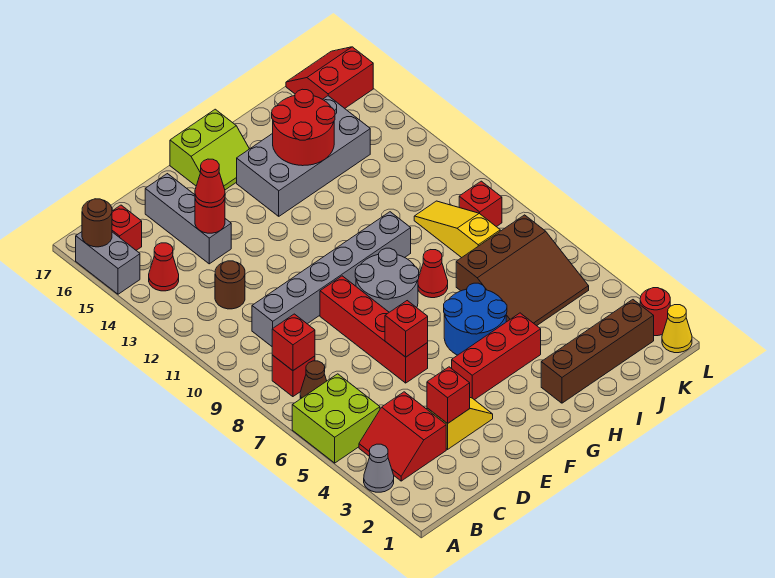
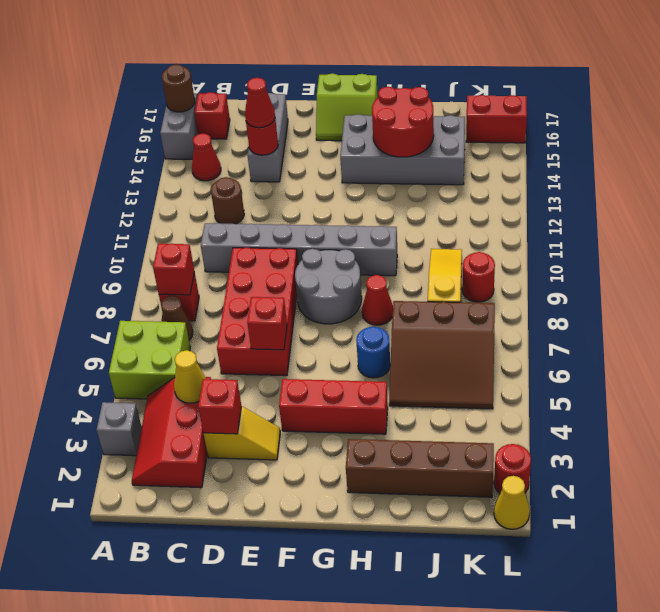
grey 1x1 cone [364,444,394,492] -> grey 1x1 brick [97,402,142,456]
red 2x2 slope [359,392,446,481] -> red 2x3 slope [132,377,211,488]
none -> yellow 1x1 cone [174,350,206,403]
red 1x4 brick [320,276,428,383] -> red 2x4 brick [217,248,298,376]
blue 2x2 round brick [444,283,507,355] -> blue 1x1 round brick [356,327,390,378]
red 1x1 brick [459,181,502,227] -> red 1x1 round brick [462,252,495,302]

